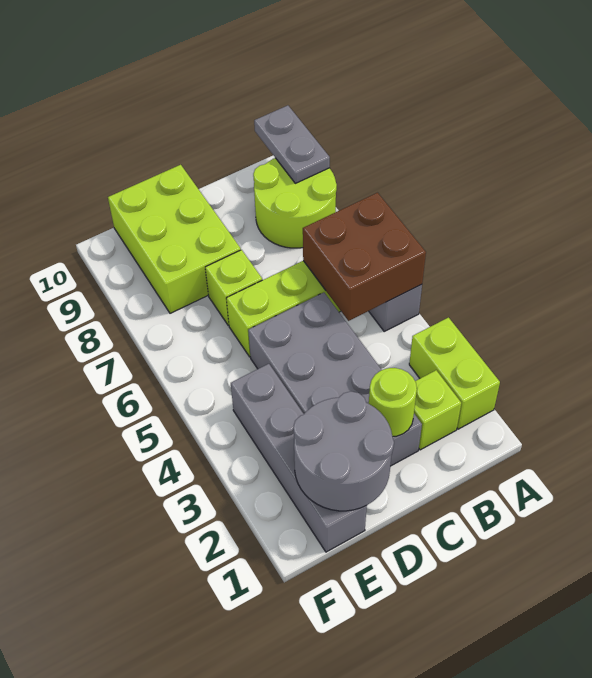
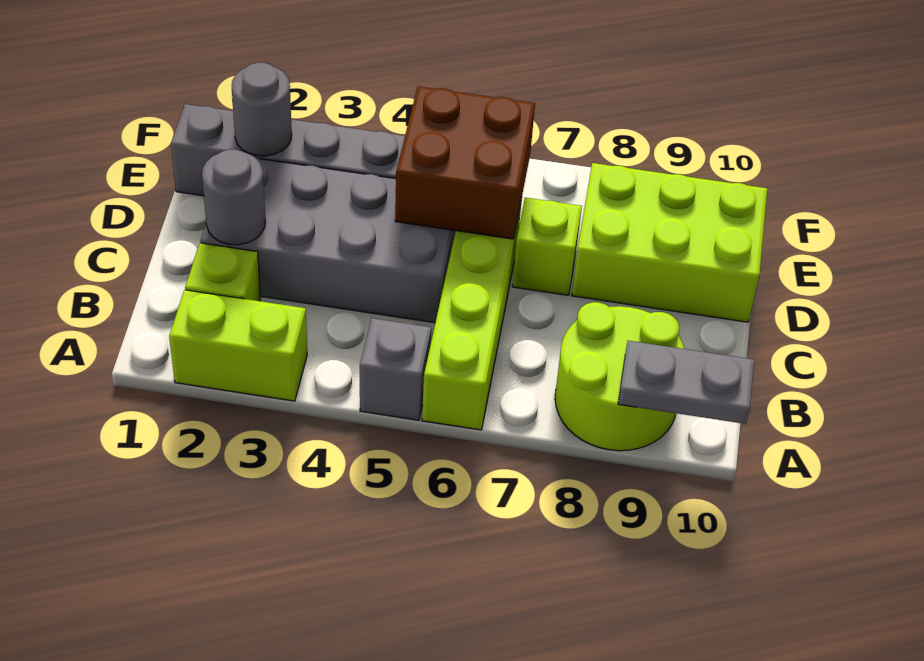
brown 2x2 brick [303,193,426,321] -> brown 2x2 brick moved to [395,86,535,239]
lime 1x1 round brick [369,368,417,437] -> grey 1x1 round brick [202,149,265,245]
grey 2x2 round brick [293,391,394,511] -> grey 1x1 round brick [232,63,292,156]

